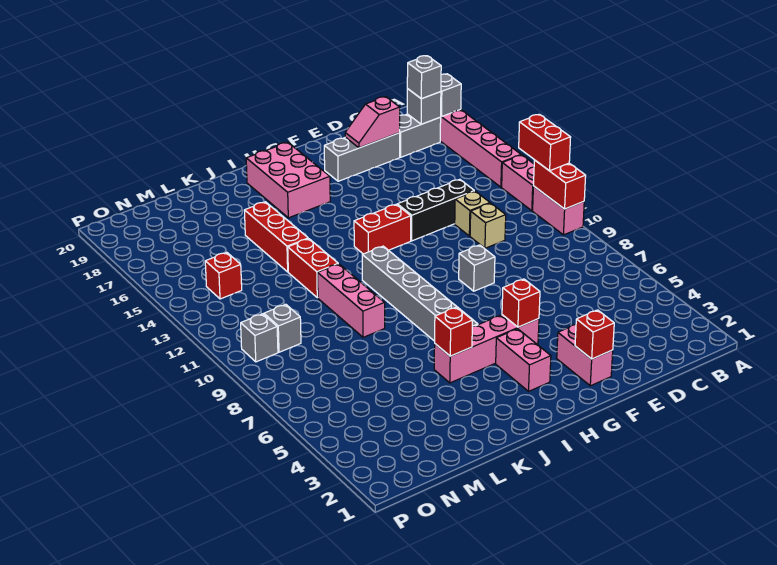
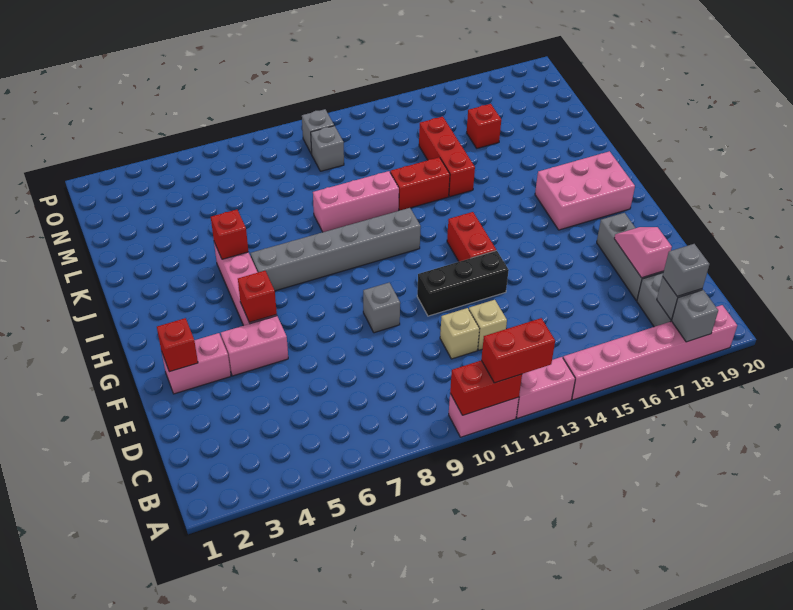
black 1x3 brick [397,179,474,241] -> black 1x3 brick turned to [417,251,509,316]
pink 1x2 brick [496,329,551,391] -> pink 1x2 brick moved to [221,316,288,376]
red 1x3 brick [244,202,308,272] -> red 1x3 brick turned to [419,117,475,197]
red 1x1 brick [205,253,242,299] -> red 1x1 brick moved to [467,104,501,148]

